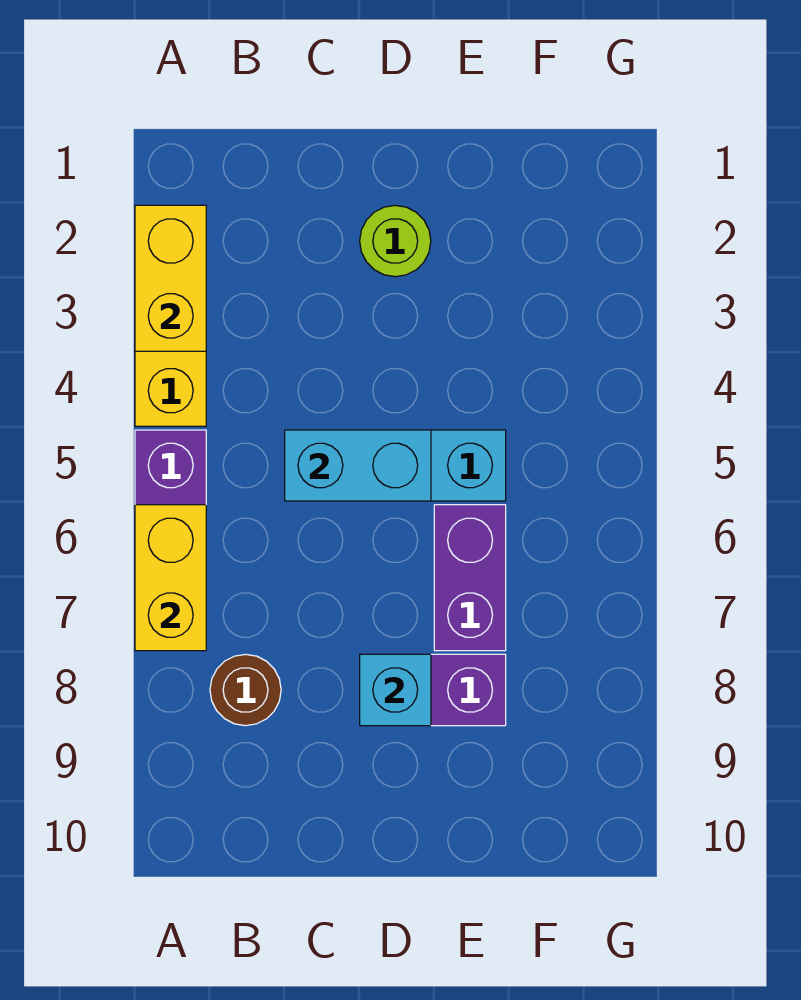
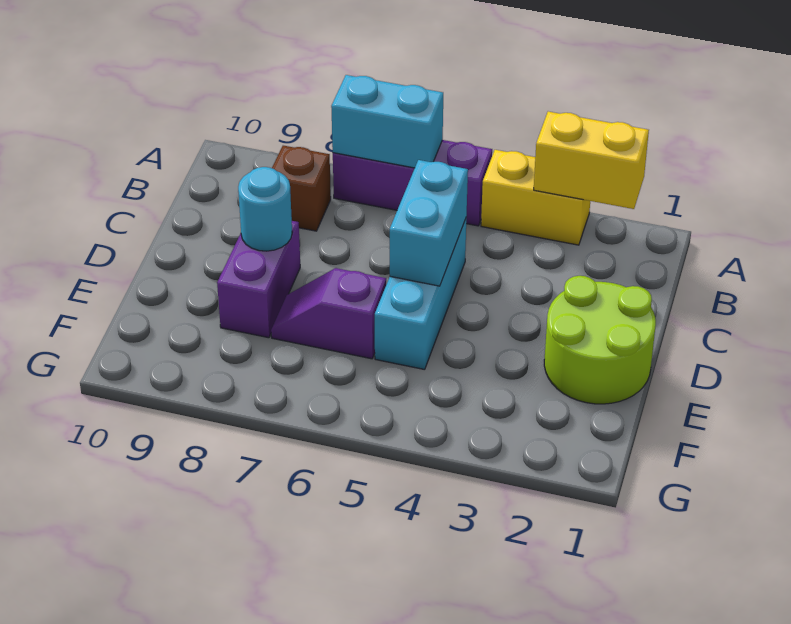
yellow 1x2 brick [135,505,206,651] -> cyan 1x2 brick [331,75,443,168]
brown 1x1 round brick [210,654,281,726] -> brown 1x1 brick [272,146,331,231]
lime 1x1 round brick [360,205,431,277] -> lime 2x2 round brick [544,276,656,404]
cyan 1x1 brick [360,654,431,726] -> cyan 1x1 round brick [238,167,292,251]
purple 1x2 brick [434,505,506,651] -> purple 1x2 slope [271,268,386,359]

